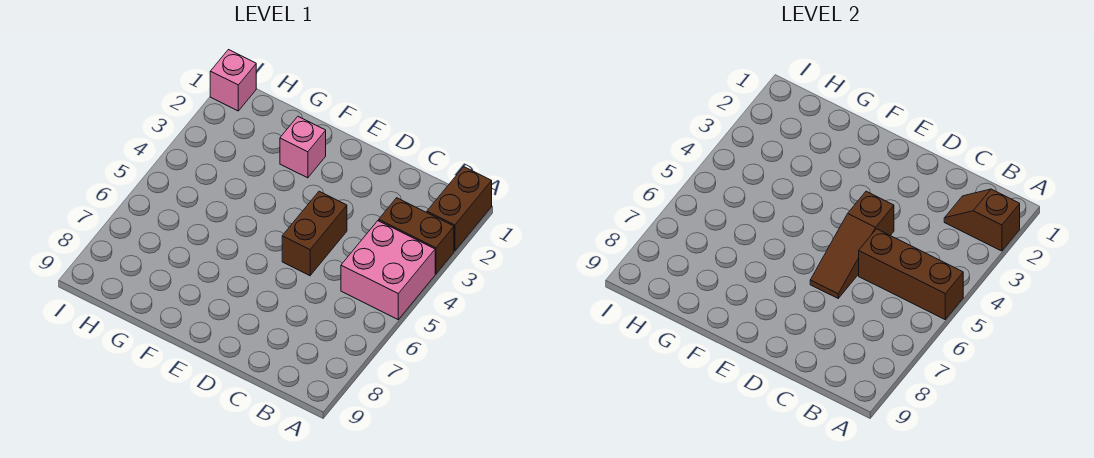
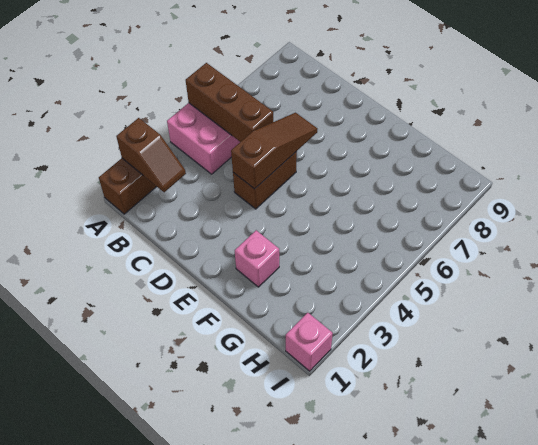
brown 1x2 brick [379,198,454,274] -> none

